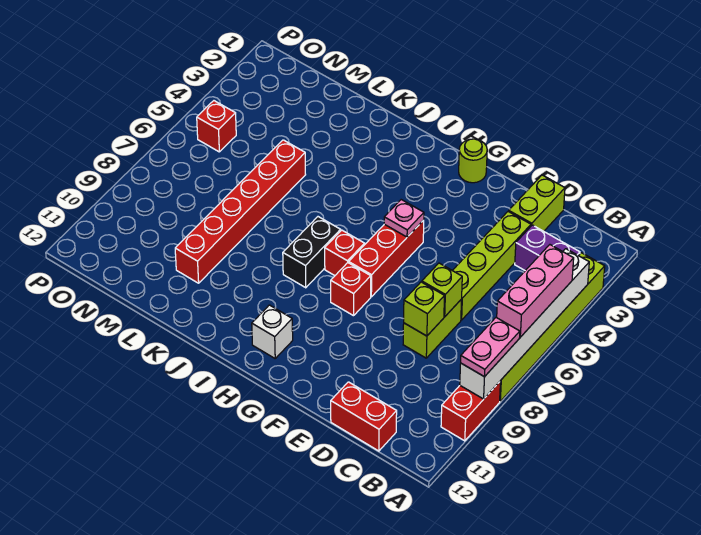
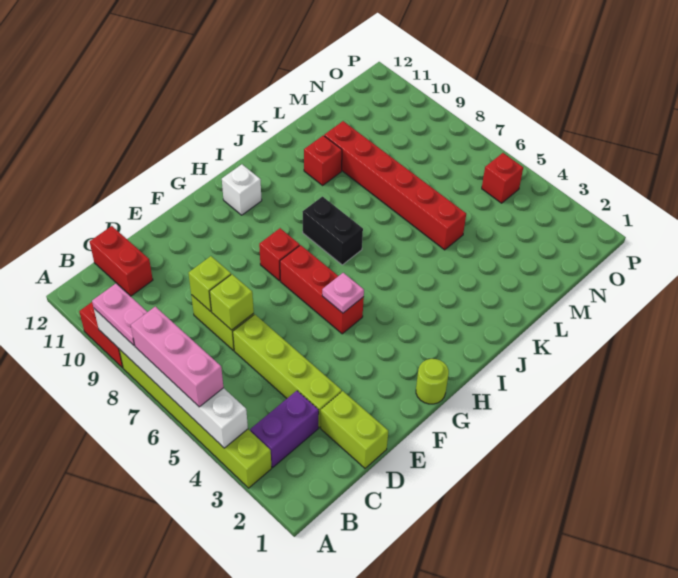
red 1x2 brick [331,382,397,451] -> red 1x2 brick turned to [90,226,153,296]
red 1x1 brick [325,230,365,276] -> red 1x1 brick moved to [304,135,342,185]

